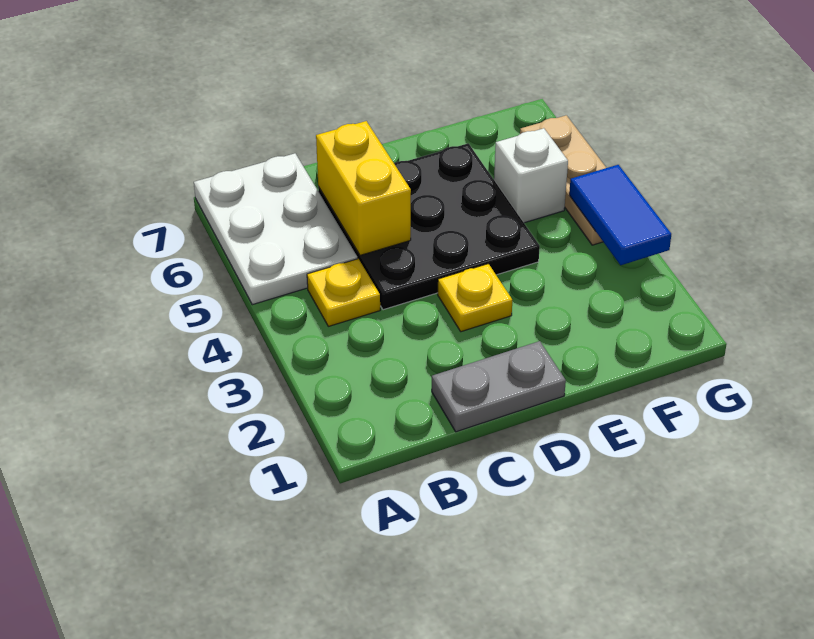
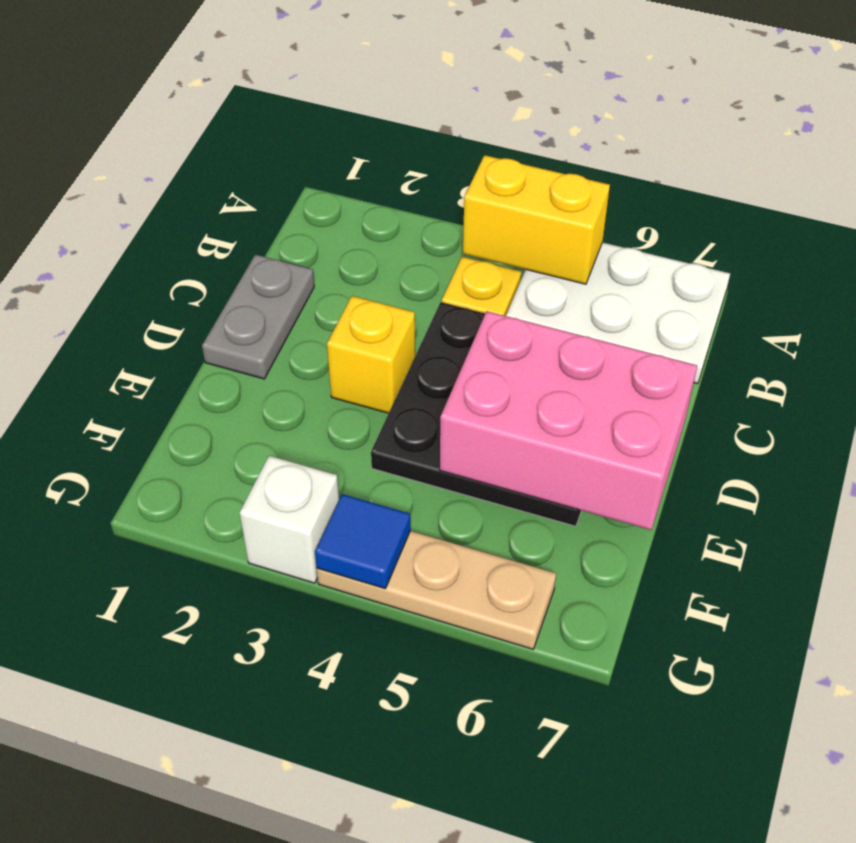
yellow 1x2 brick [316,121,411,255] -> yellow 1x2 brick moved to [463,155,610,284]
yellow 1x1 plate [438,264,512,332] -> yellow 1x1 brick [327,296,415,413]
none -> pink 2x3 brick [440,311,697,530]
white 1x1 brick [494,128,568,223] -> white 1x1 brick moved to [240,456,339,583]
blue 1x2 tile [569,165,671,265] -> blue 1x1 tile [315,494,411,589]

